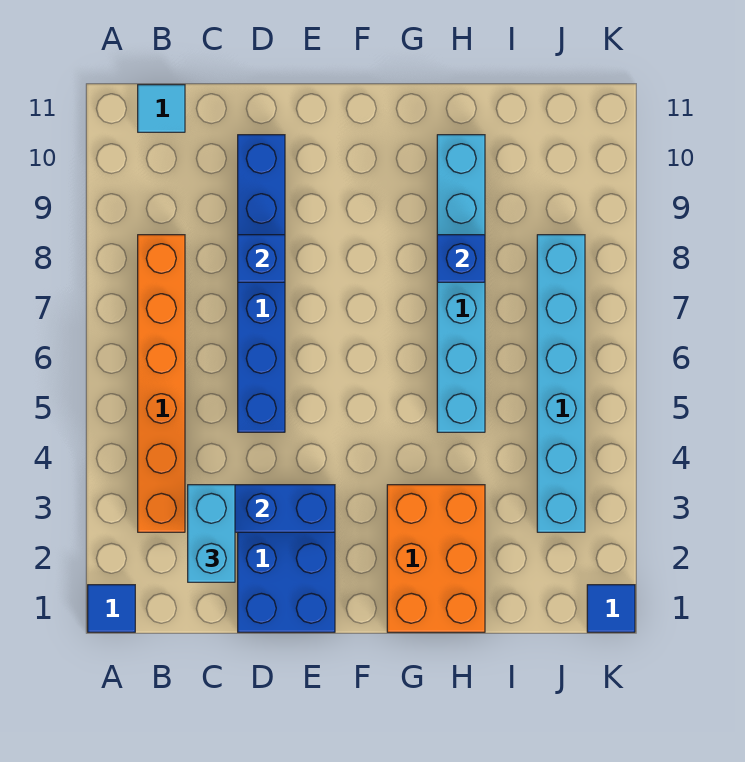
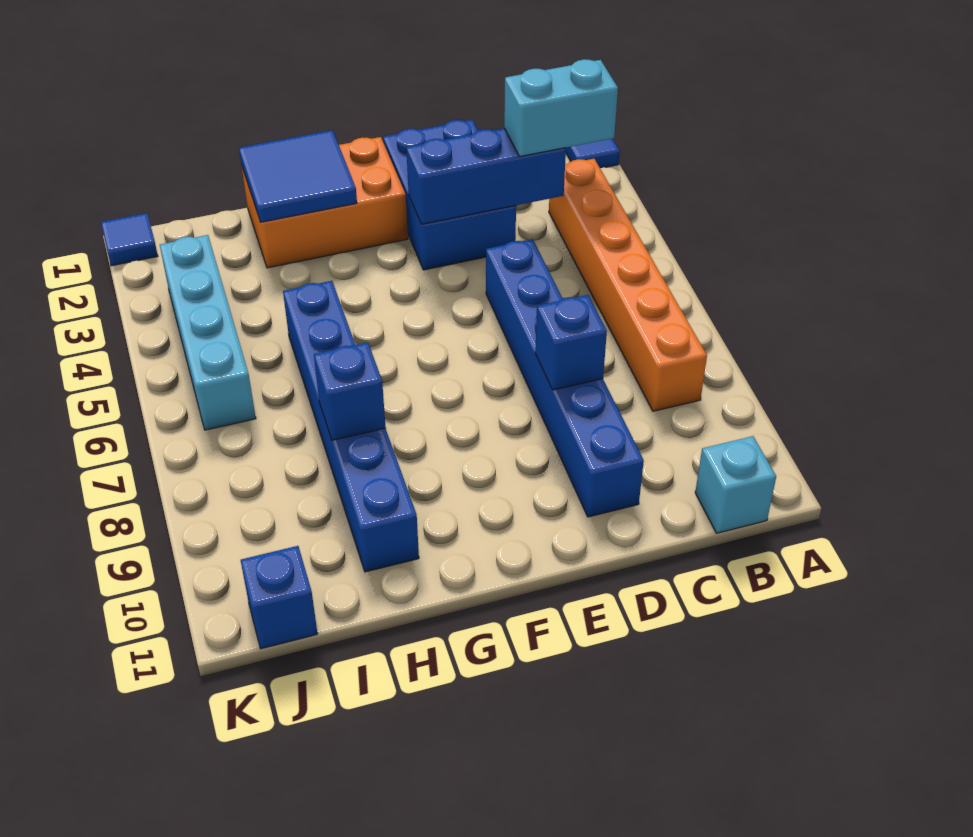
cyan 1x1 tile [138,85,185,132] -> cyan 1x1 brick [695,436,776,533]
cyan 1x2 brick [188,485,235,582] -> cyan 1x2 brick turned to [504,59,618,157]
orange 2x3 brick [387,485,485,632] -> orange 2x3 brick turned to [241,137,408,268]
none -> blue 2x2 tile [239,130,357,222]
cyan 1x6 brick [437,135,485,432] -> blue 1x6 brick [283,281,419,572]
cyan 1x6 brick [537,235,585,532] -> cyan 1x4 brick [160,235,256,430]
none -> blue 1x1 brick [241,546,318,649]

